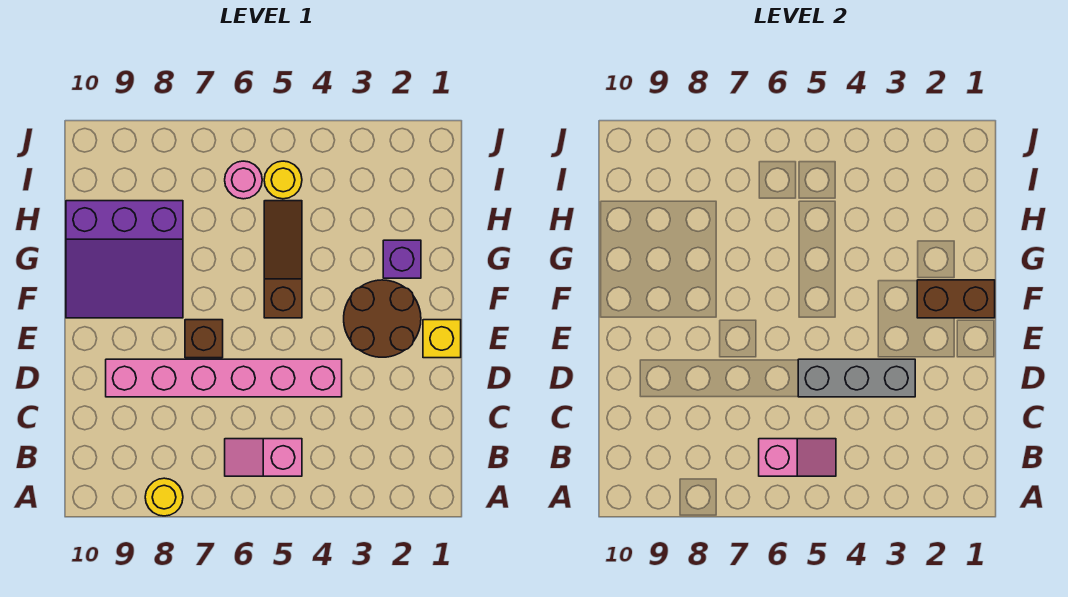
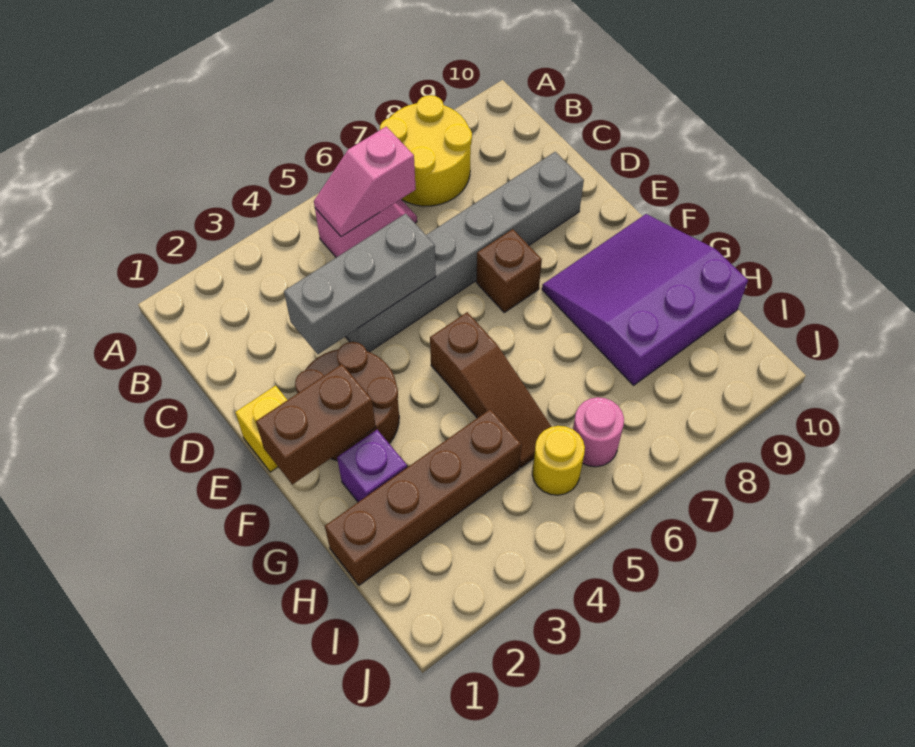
yellow 1x1 round brick [145,478,183,516] -> yellow 2x2 round brick [380,95,472,206]
pink 1x6 brick [106,359,342,397] -> grey 1x6 brick [345,152,584,352]
none -> brown 1x4 brick [325,409,521,585]

